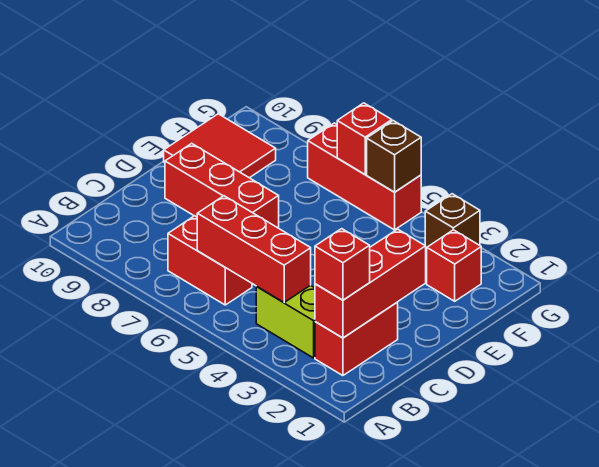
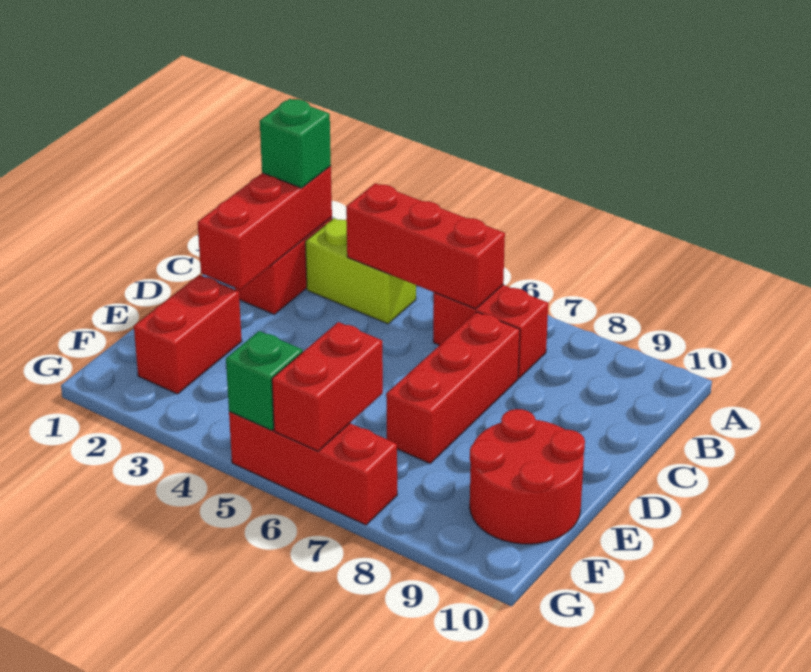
red 1x1 brick [315,229,370,300] -> green 1x1 brick [260,99,331,188]
red 1x3 brick [165,143,279,228] -> red 1x3 brick turned to [386,312,520,463]
red 2x2 tile [164,114,276,178] -> red 2x2 round brick [470,409,585,544]
red 1x1 brick [427,230,481,301] -> red 1x2 brick [134,275,242,394]
brown 1x1 brick [425,194,480,249] -> none
brown 1x1 brick [367,121,421,192] -> green 1x1 brick [226,331,303,430]
red 1x1 brick [337,103,392,174] -> red 1x2 brick [272,322,383,451]

